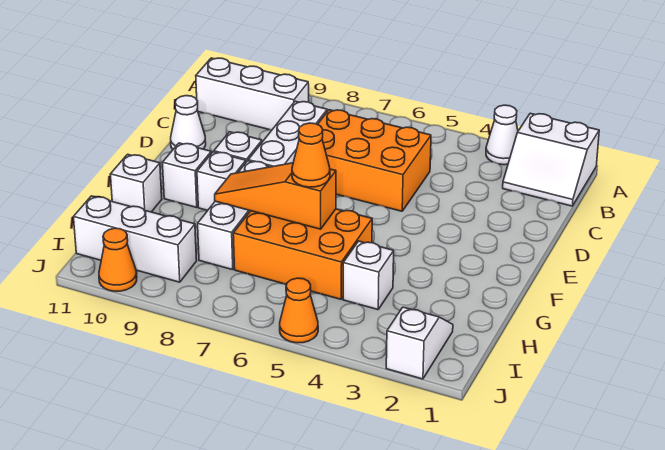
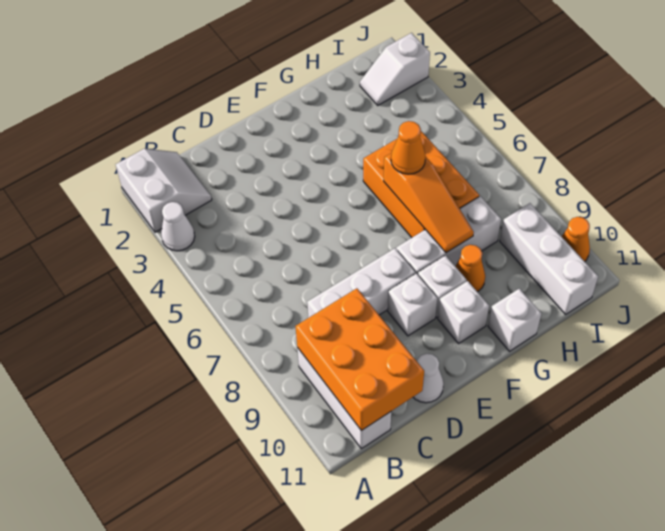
orange 2x3 brick [318,110,431,211] -> orange 2x3 brick moved to [295,288,424,431]
white 1x1 brick [343,241,394,310] -> none
orange 1x1 cone [280,278,318,343] -> orange 1x1 cone moved to [455,245,485,292]

